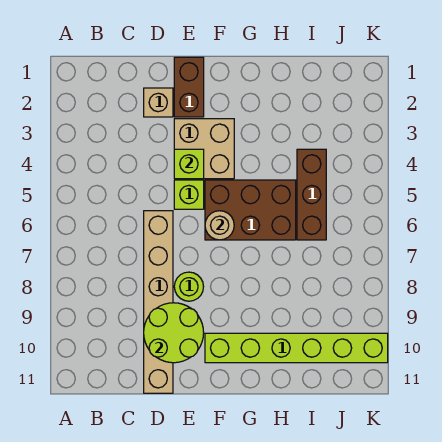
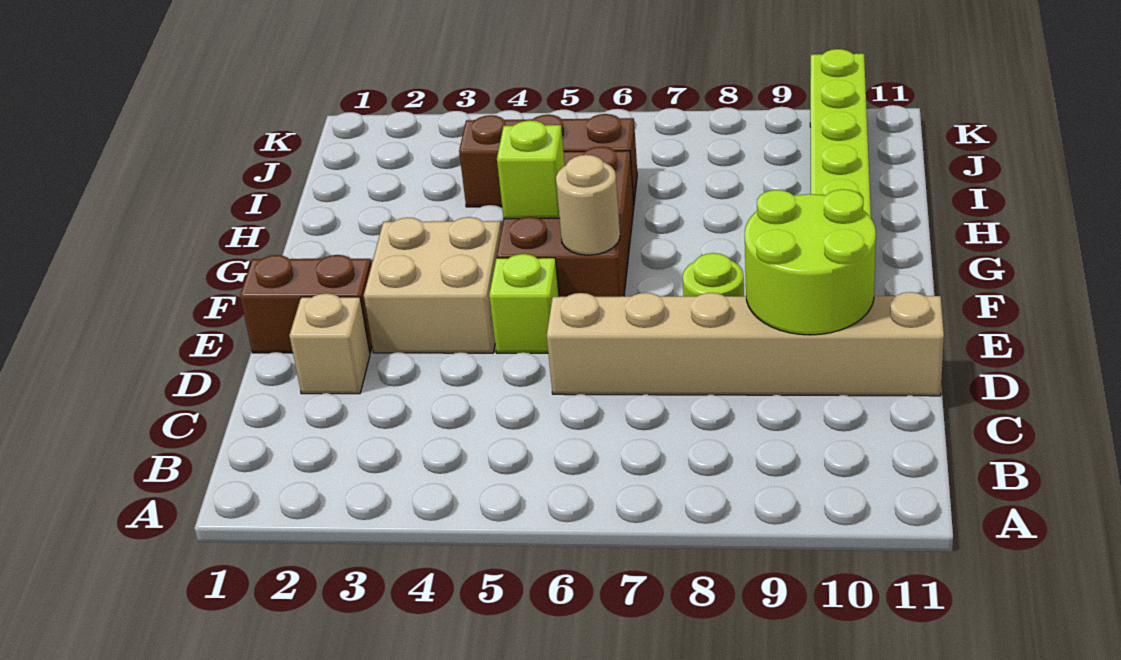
lime 1x1 brick [174,149,204,179] -> lime 1x1 brick moved to [497,120,565,219]

